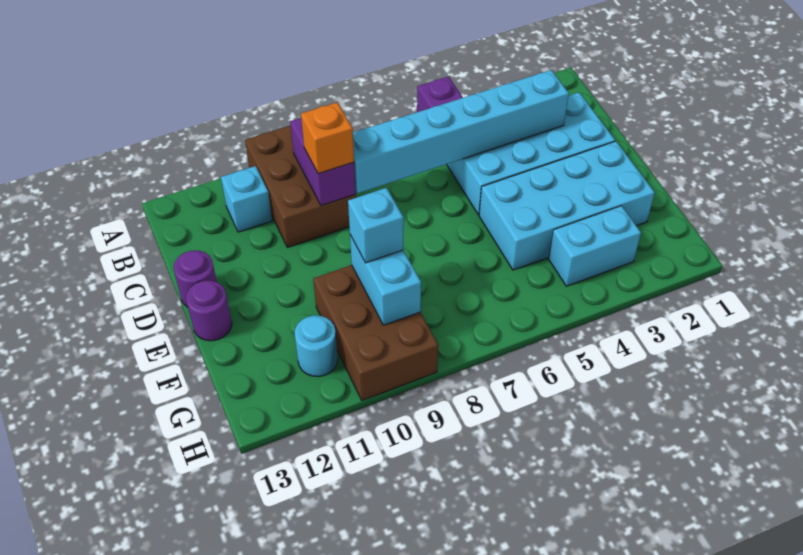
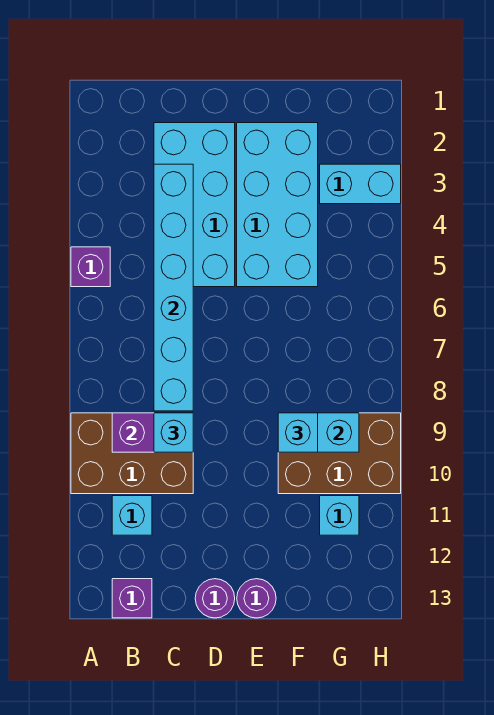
none -> purple 1x1 brick [112,579,152,618]
orange 1x1 brick [301,102,354,174] -> cyan 1x1 brick [154,413,193,452]
cyan 1x2 brick [549,206,641,286] -> cyan 1x2 brick turned to [320,164,401,204]
cyan 1x1 round brick [295,315,338,377] -> cyan 1x1 brick [320,496,359,535]

